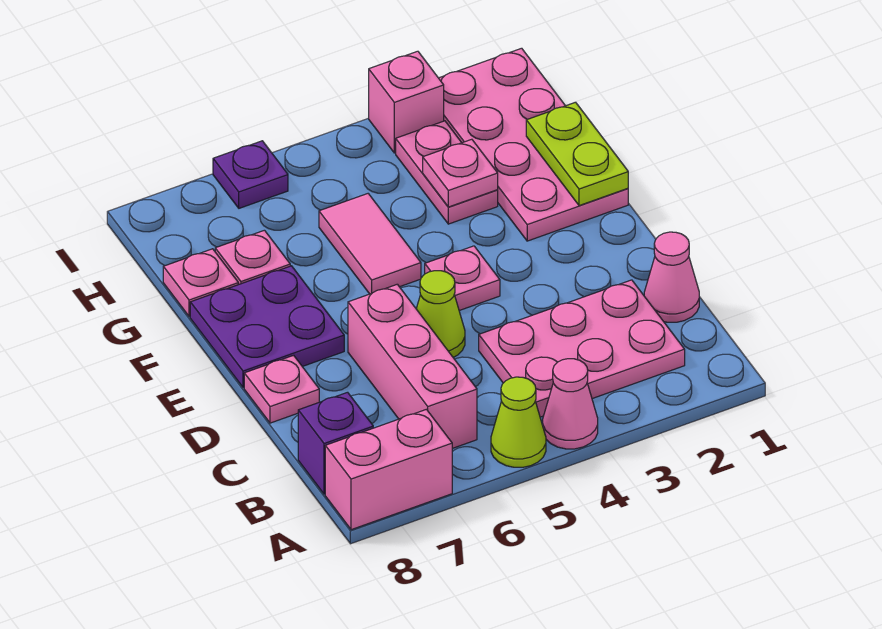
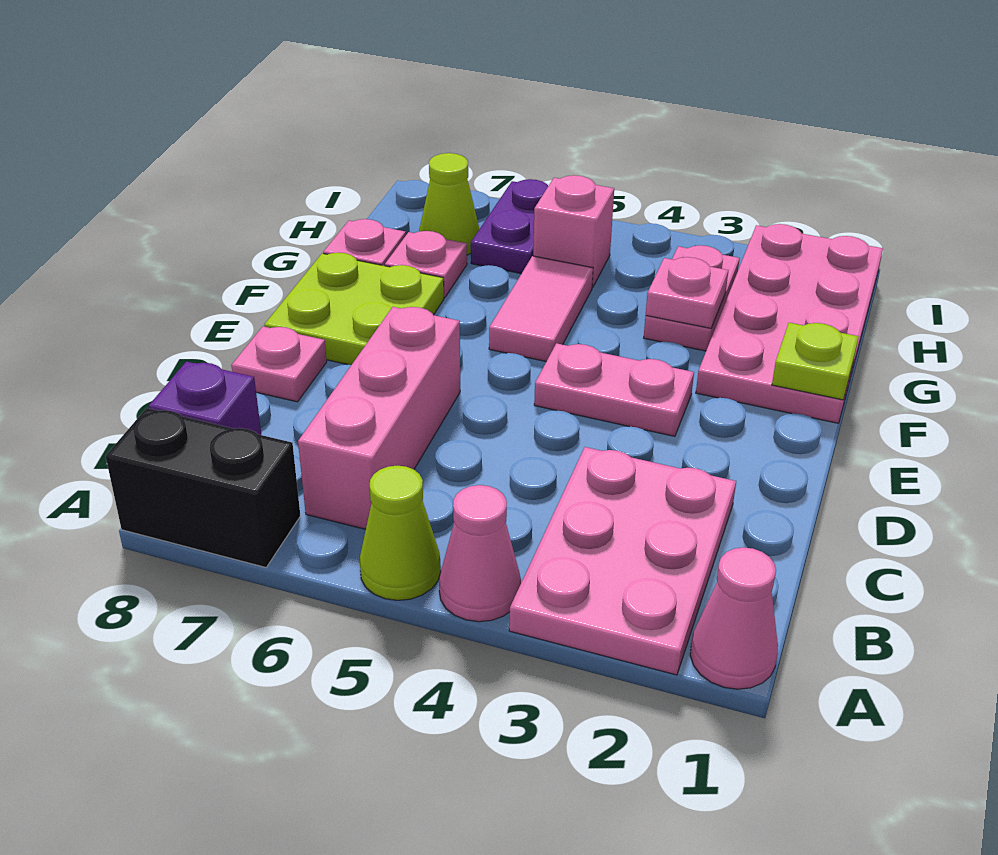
pink 1x2 brick [325,409,452,530] -> black 1x2 brick [106,408,300,567]
pink 2x3 plate [479,280,685,417] -> pink 2x3 plate turned to [509,447,736,675]
pink 1x1 cone [644,232,699,322] -> pink 1x1 cone moved to [690,547,778,689]
lime 1x1 cone [416,271,465,357] -> lime 1x1 cone moved to [419,153,479,255]
pink 1x1 plate [425,246,500,311] -> pink 1x2 plate [534,343,694,436]
purple 2x2 plate [190,266,344,388] -> lime 2x2 plate [264,253,444,365]
lime 1x2 plate [526,102,628,206] -> lime 1x1 plate [772,323,859,400]
pink 1x1 brick [369,51,444,153] -> pink 1x1 brick moved to [533,175,614,288]
purple 1x1 plate [213,141,288,208] -> purple 1x2 plate [471,179,548,274]

